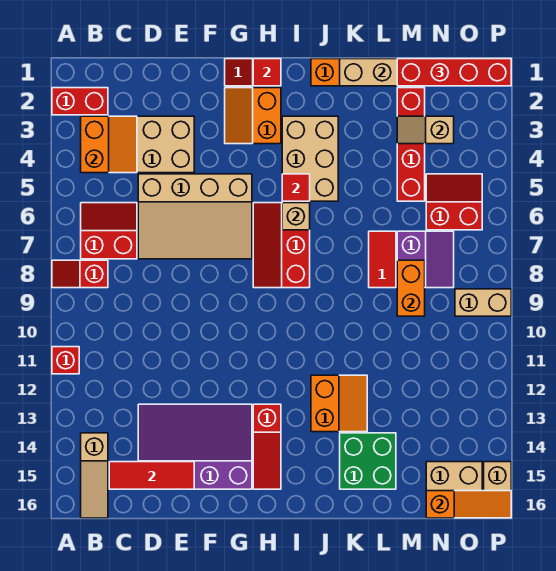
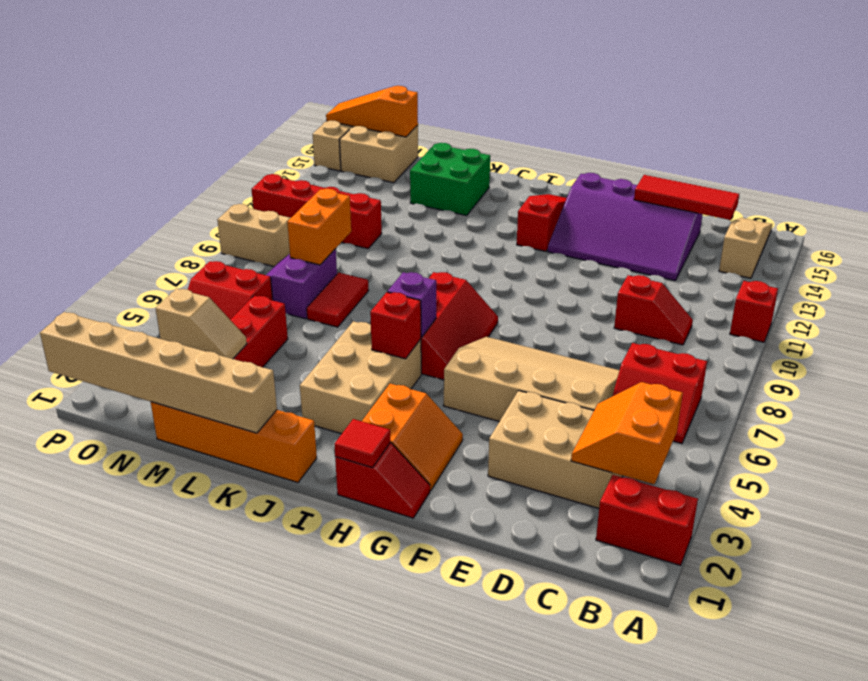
red 1x2 slope [52,260,108,288] -> red 1x2 slope moved to [614,275,693,345]
red 1x1 tile [282,174,310,201] -> red 1x1 brick [370,292,421,359]
tan 1x1 brick [282,203,310,230] -> purple 1x1 brick [387,272,436,337]
orange 2x2 slope [311,375,367,432] -> none
red 1x4 brick [397,59,511,86] -> red 1x4 brick moved to [252,174,382,249]

